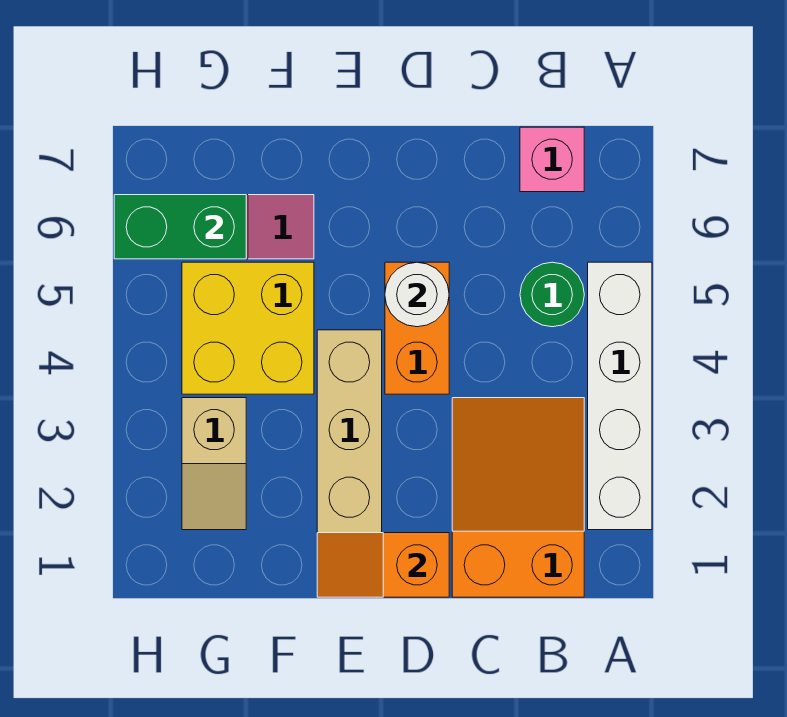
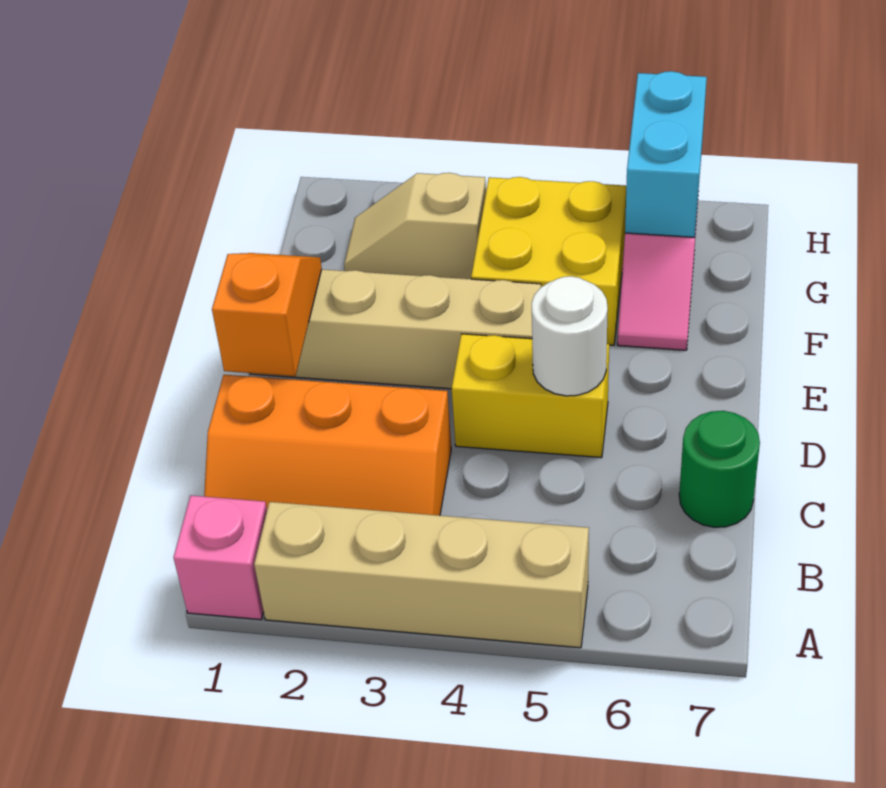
white 1x4 brick [588,262,652,530] -> tan 1x4 brick [254,502,589,648]
orange 2x3 slope [452,398,584,597] -> orange 2x3 slope turned to [204,375,451,516]
green 1x1 round brick [520,262,584,327] -> green 1x1 round brick moved to [679,411,760,527]
pink 1x1 brick [520,127,584,192] -> pink 1x1 brick moved to [173,496,267,620]
orange 1x2 brick [385,262,449,394] -> yellow 1x2 brick [452,334,609,458]
green 1x2 brick [114,195,246,259] -> cyan 1x2 brick [625,71,707,237]

